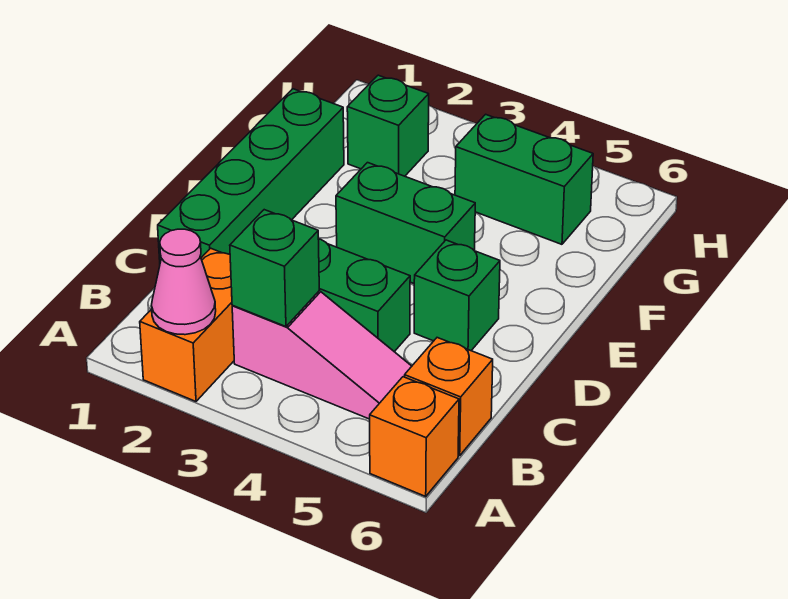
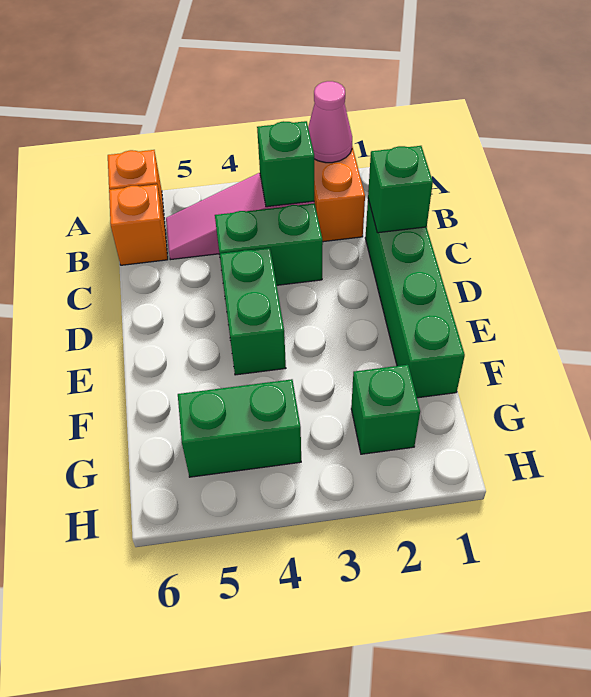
green 1x1 brick [414,240,500,351] -> green 1x1 brick moved to [368,146,433,233]
green 1x2 brick [336,163,475,283] -> green 1x2 brick turned to [220,248,286,375]

